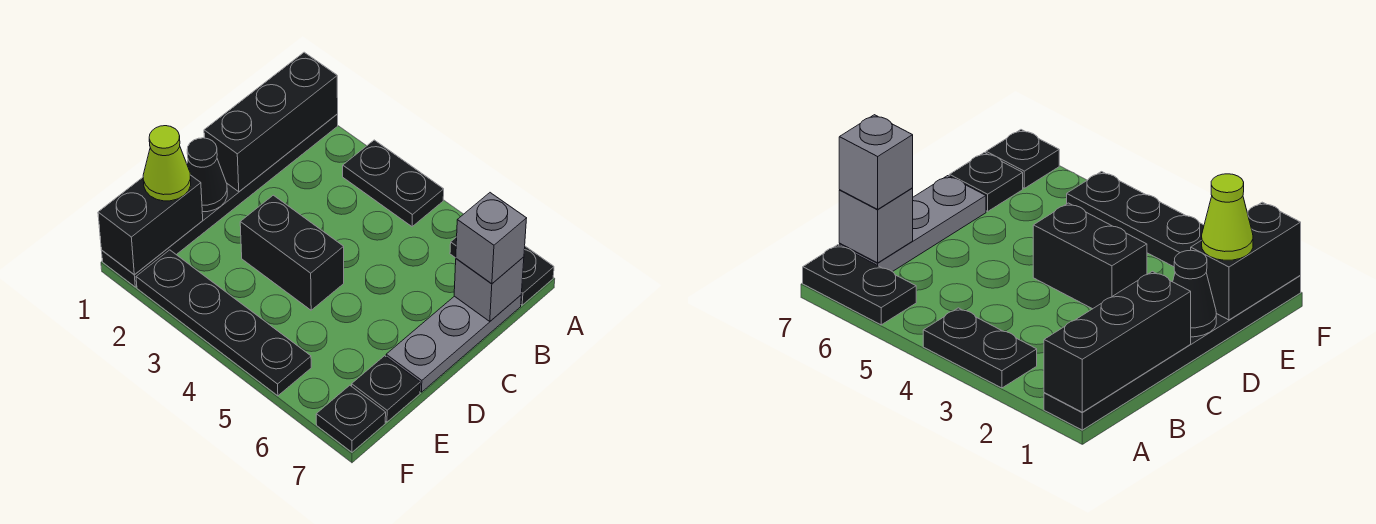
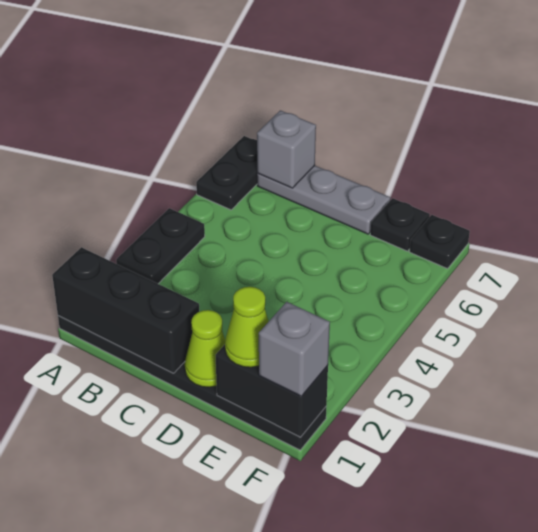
grey 1x1 brick [456,193,527,284] -> grey 1x1 brick moved to [259,302,330,396]
black 1x1 cone [187,138,227,212] -> lime 1x1 cone [185,310,225,387]
black 1x2 brick [240,195,344,310] -> none
black 1x4 plate [136,250,311,396] -> none

